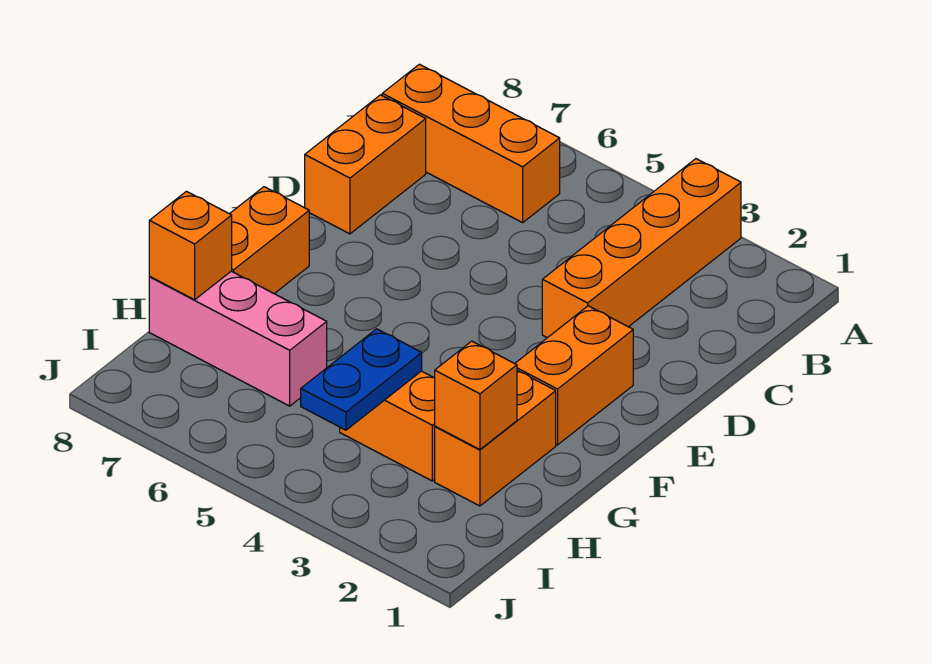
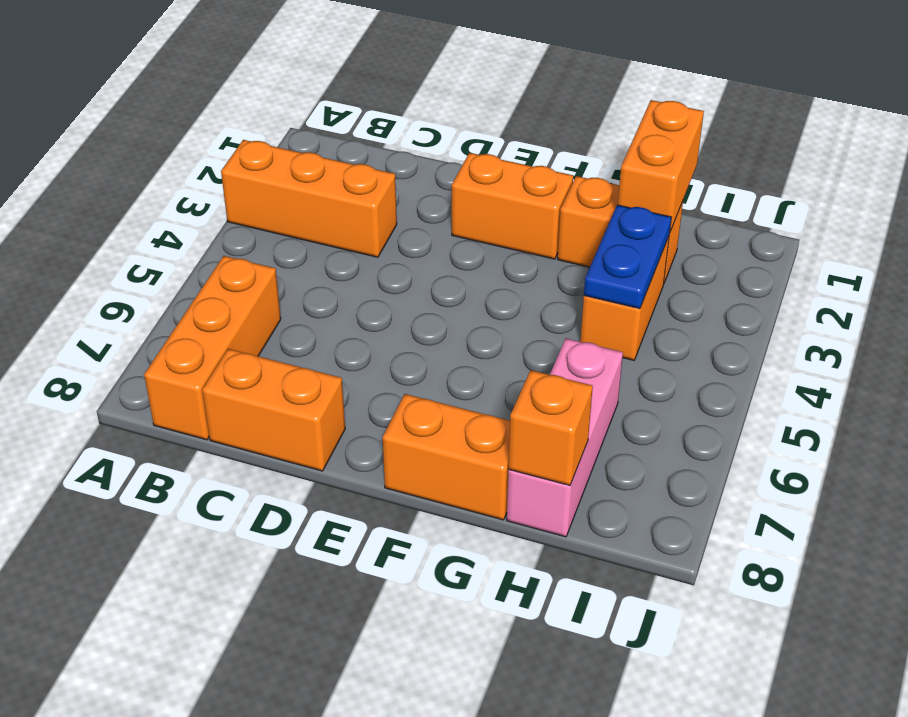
orange 1x4 brick [542,159,741,338] -> orange 1x3 brick [221,140,397,257]
orange 1x1 brick [435,341,517,450] -> orange 1x2 brick [618,100,704,232]
blue 1x2 plate [301,329,422,430] -> blue 1x2 plate turned to [584,205,671,309]

